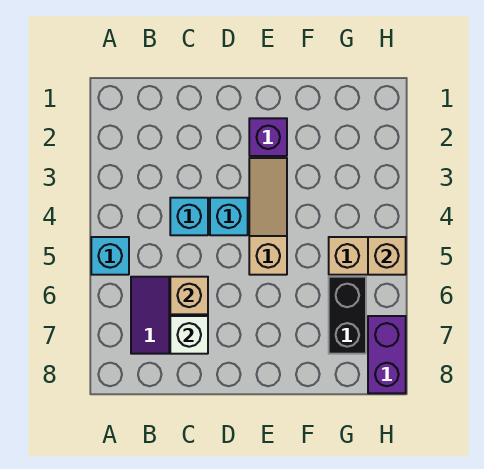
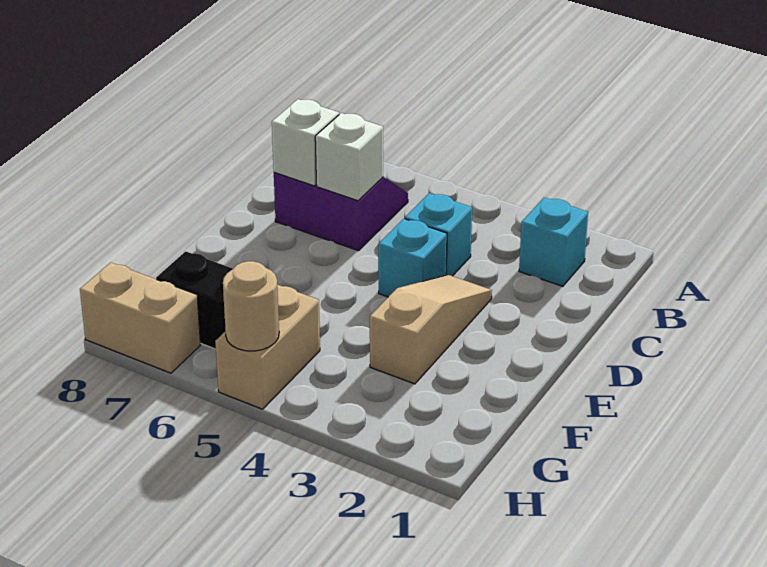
cyan 1x1 brick [91,237,129,275] -> cyan 1x1 brick moved to [519,198,588,286]
tan 1x1 brick [170,277,208,314] -> white 1x1 brick [315,113,383,201]
purple 1x1 brick [249,118,287,156] -> none
tan 1x3 slope [249,158,287,275] -> tan 1x3 slope turned to [370,275,492,384]
tan 1x1 brick [368,237,406,275] -> tan 1x1 round brick [223,261,279,351]
purple 1x2 brick [368,316,406,393] -> tan 1x2 brick [80,263,200,373]

